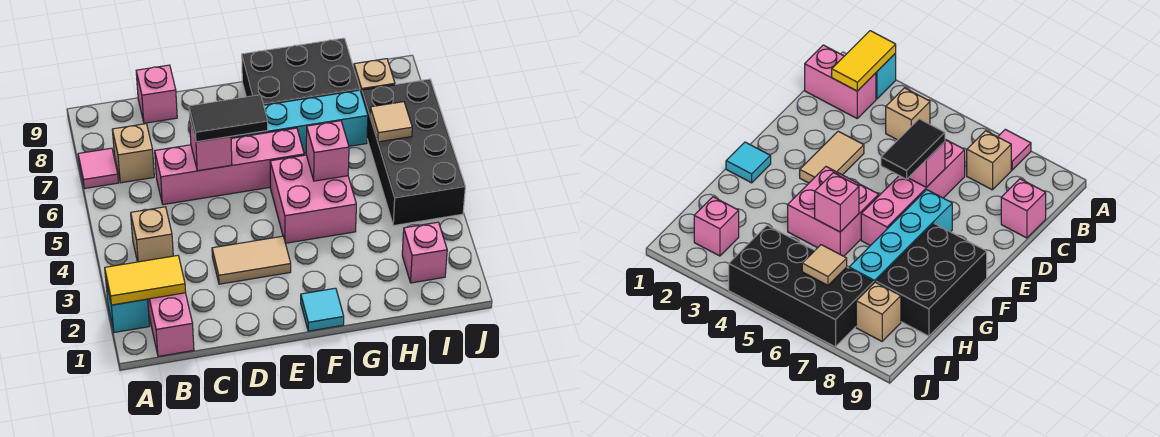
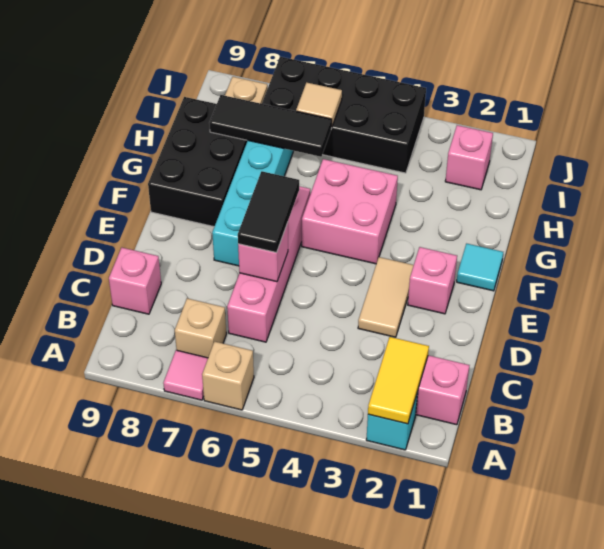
tan 1x1 brick [131,207,173,262] -> tan 1x1 brick moved to [202,342,254,410]
pink 1x1 brick [306,121,349,181] -> pink 1x1 brick moved to [408,247,457,314]
none -> black 1x3 tile [209,95,332,157]

